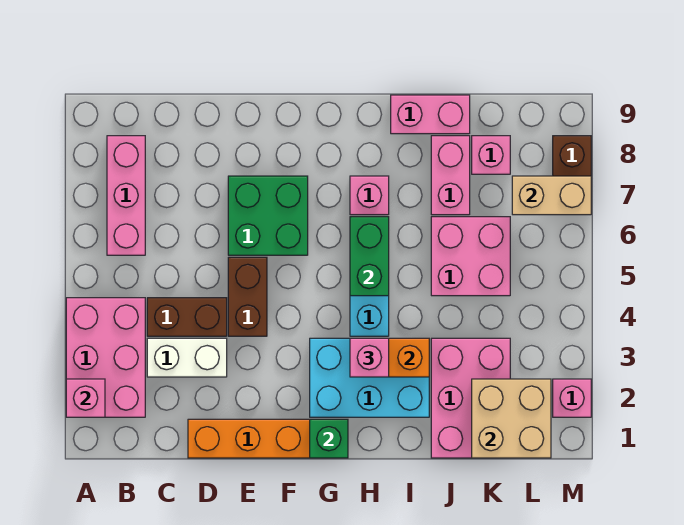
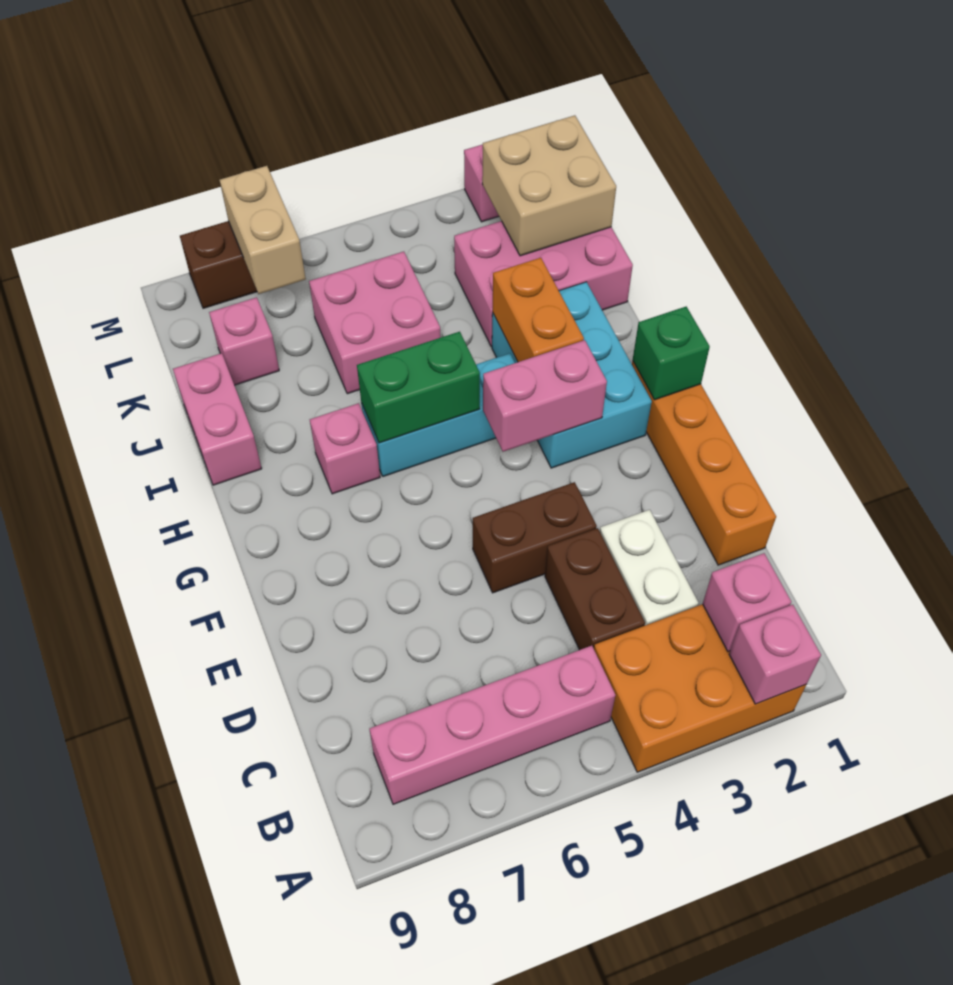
pink 2x3 brick [66,298,145,417] -> orange 2x3 brick [594,604,806,772]
pink 1x3 brick [107,136,145,255] -> pink 1x4 brick [369,646,615,804]
green 2x2 brick [228,176,308,255] -> none
pink 1x1 brick [350,338,389,377] -> pink 1x1 brick moved to [703,553,791,652]
pink 1x2 brick [431,136,470,215] -> pink 1x2 brick moved to [483,340,607,452]

